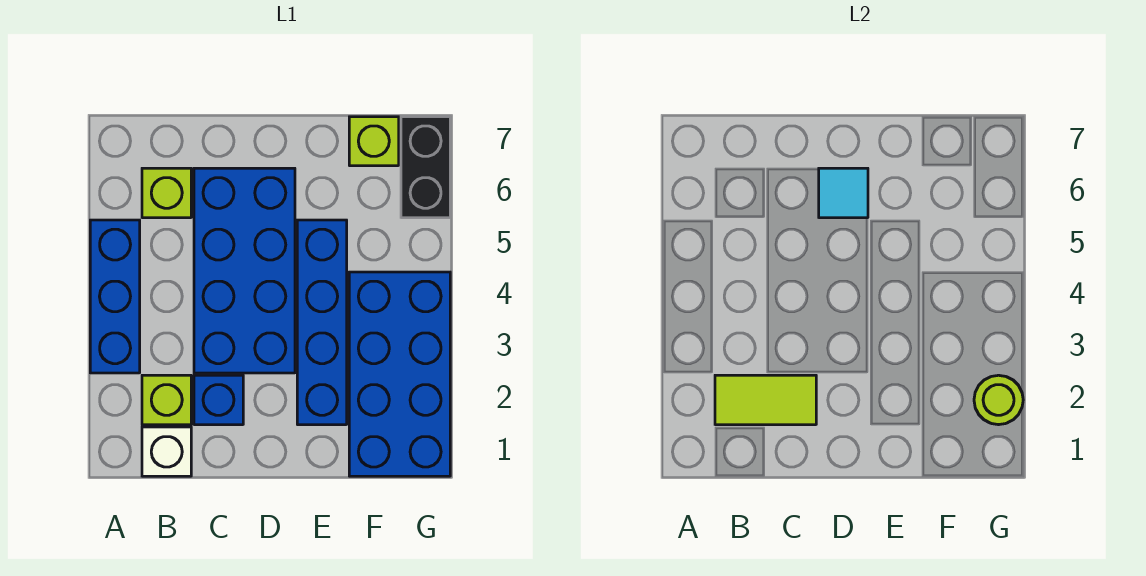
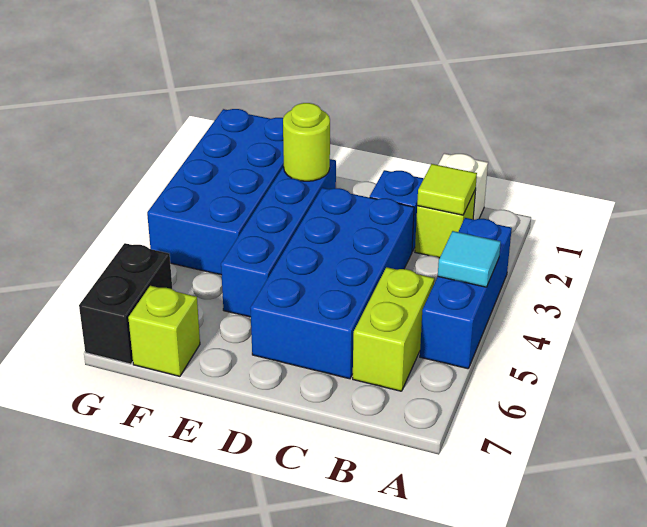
lime 1x2 tile [715,375,816,425] -> lime 1x1 tile [417,164,477,215]
lime 1x1 brick [142,168,191,218] -> lime 1x2 brick [353,267,434,391]
cyan 1x1 tile [819,168,868,218] -> cyan 1x1 tile moved to [438,231,501,287]
lime 1x1 round brick [974,375,1023,425] -> lime 1x1 round brick moved to [283,103,330,181]

